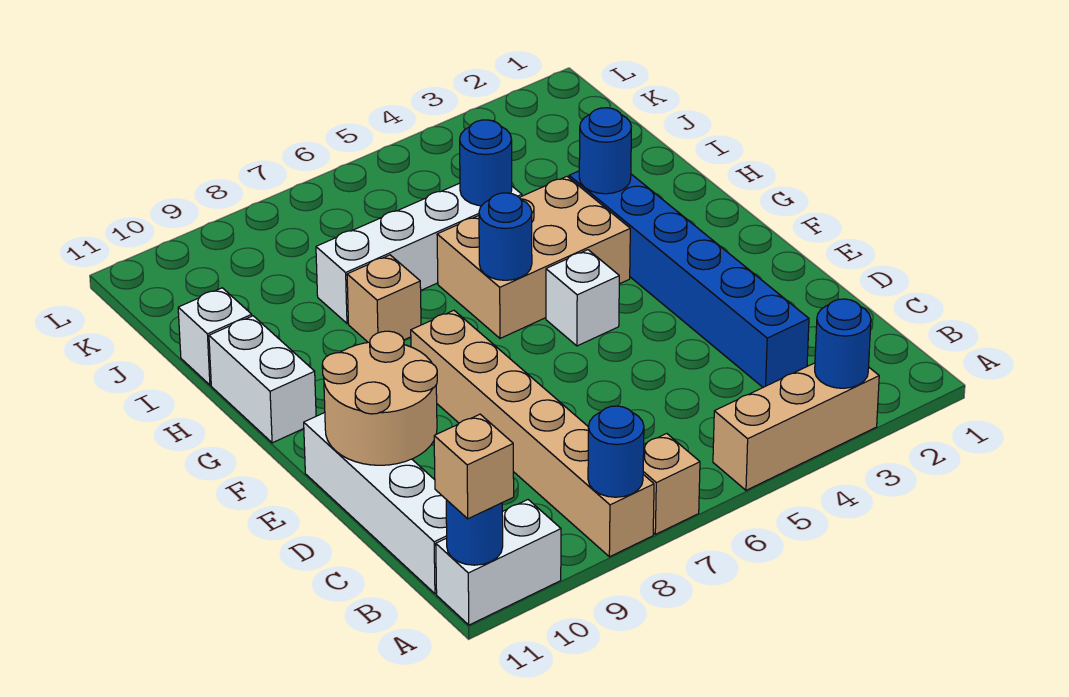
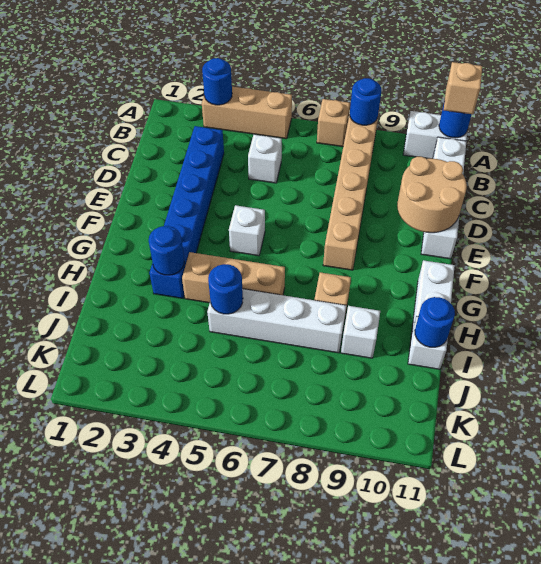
none -> white 1x1 brick [248,134,282,183]
tan 2x3 brick [437,176,630,338] -> tan 1x3 brick [182,252,285,303]
blue 1x1 round brick [479,193,532,280] -> blue 1x1 round brick moved to [415,297,455,347]
none -> white 1x1 brick [341,306,380,358]

